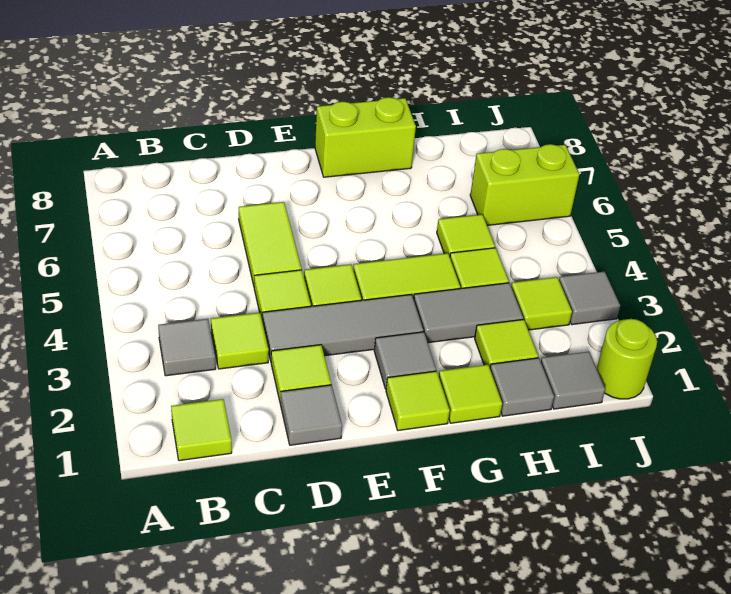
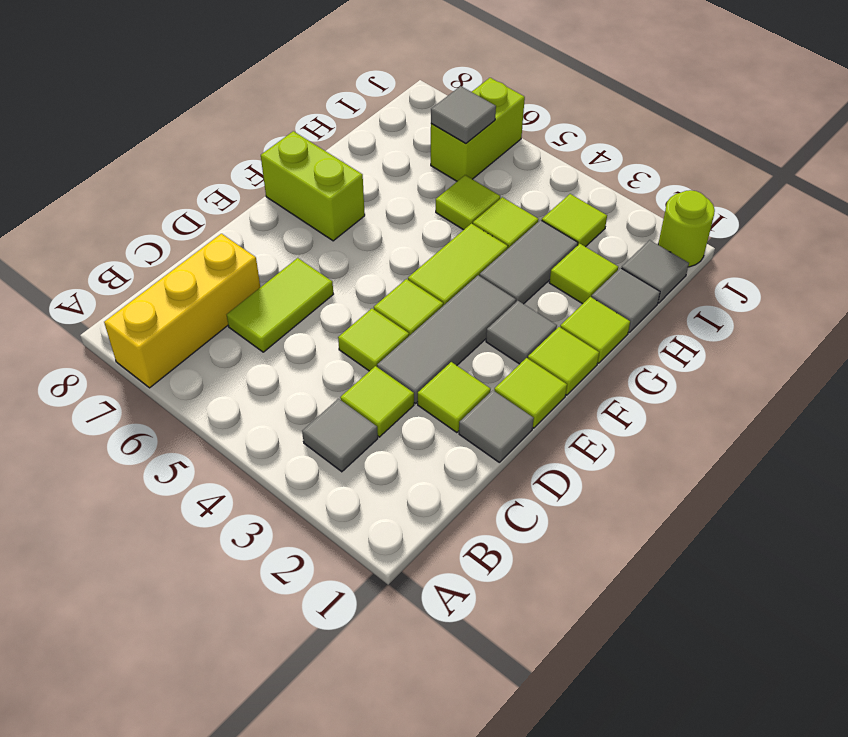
none -> yellow 1x3 brick [104,234,260,388]
lime 1x1 tile [171,399,232,461] -> lime 1x1 tile moved to [494,358,567,428]
lime 1x2 tile [239,202,302,285] -> lime 1x2 tile turned to [227,258,333,352]
lime 1x2 brick [315,97,416,177] -> lime 1x2 brick turned to [261,131,365,241]
grey 1x1 tile [559,271,620,325] -> grey 1x1 tile moved to [431,86,496,143]

